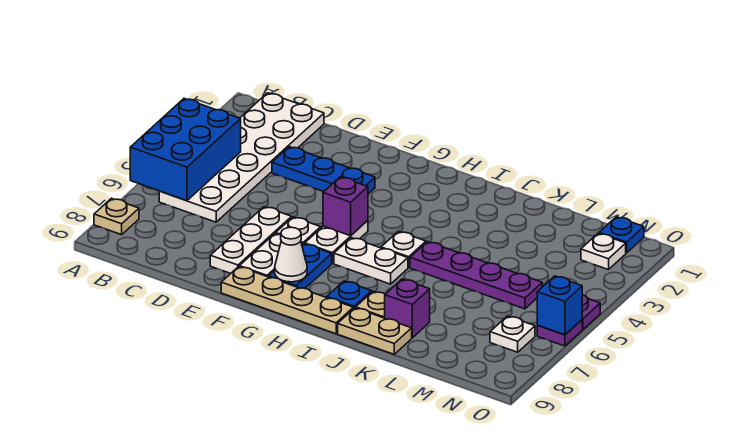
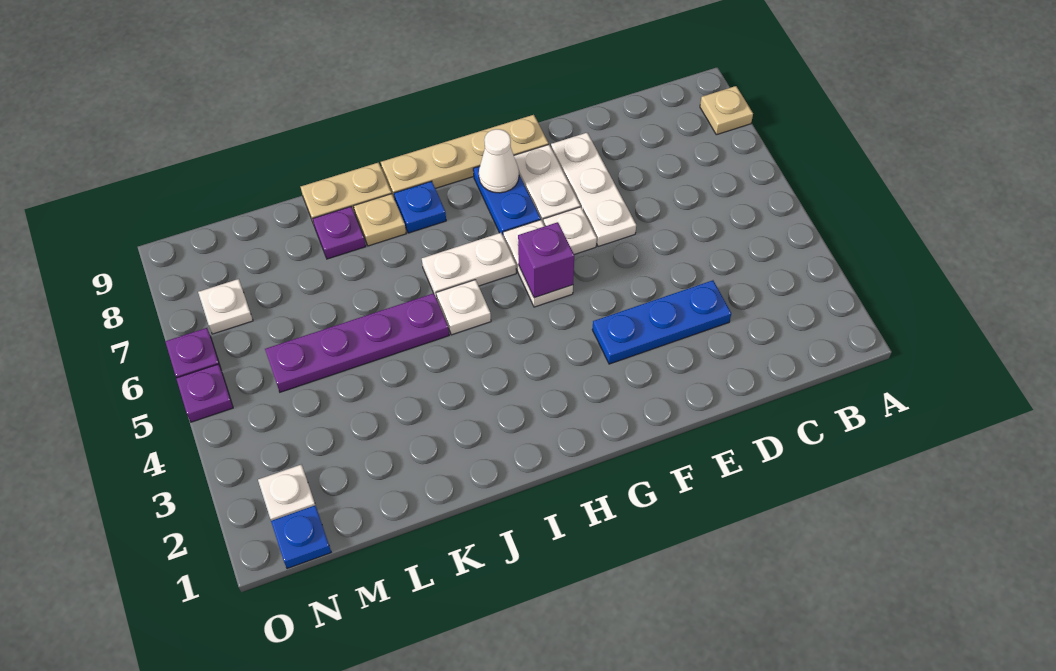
blue 2x3 brick [130,99,241,201] -> none
white 2x6 plate [159,93,324,222] -> none
purple 1x1 brick [385,279,430,338] -> purple 1x1 plate [313,207,366,259]
blue 1x1 brick [537,276,582,335] -> none

